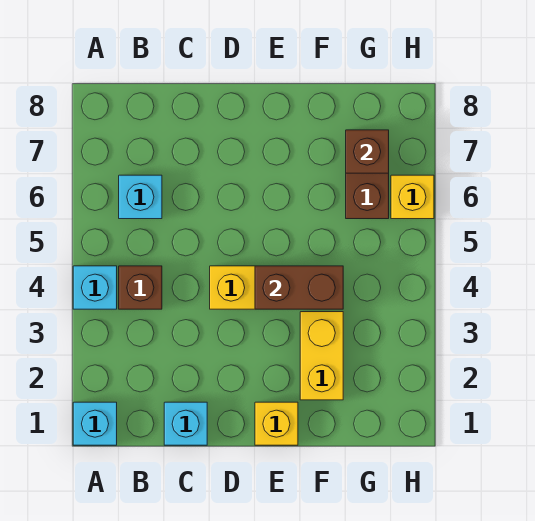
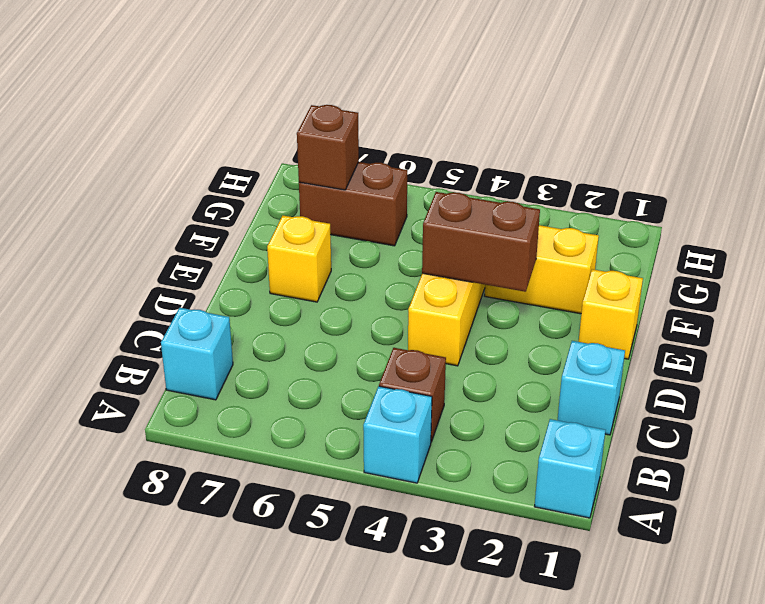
cyan 1x1 brick [119,175,162,219] -> cyan 1x1 brick moved to [161,308,233,400]
brown 1x2 brick [255,266,343,309] -> brown 1x2 brick turned to [422,192,540,292]
yellow 1x1 brick [391,175,434,219] -> yellow 1x1 brick moved to [267,216,331,302]

